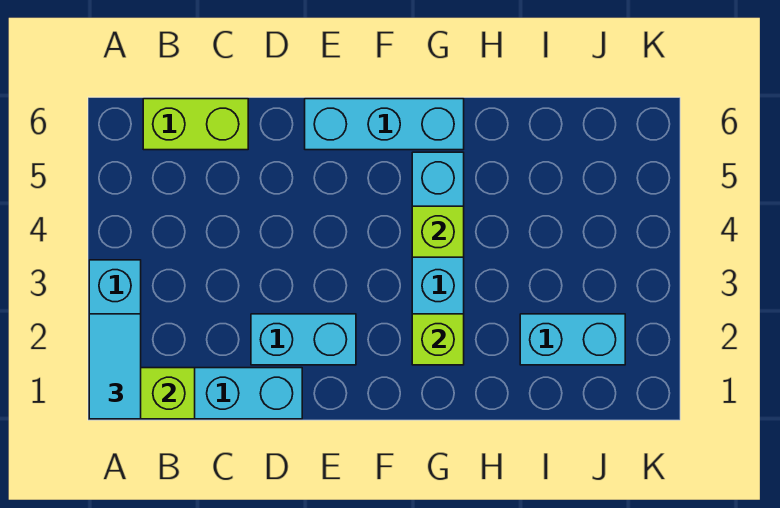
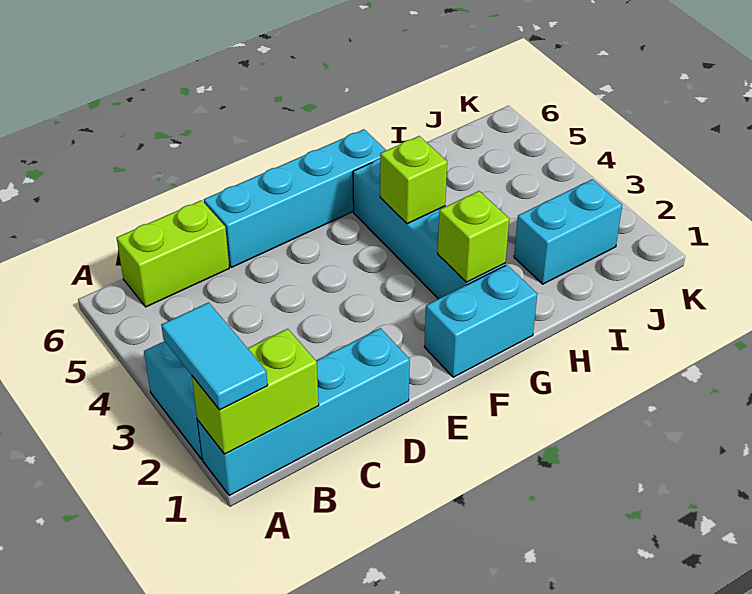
cyan 1x2 brick [251,314,356,365] -> cyan 1x2 brick moved to [424,265,537,377]
cyan 1x3 brick [305,99,464,150] -> cyan 1x4 brick [204,129,386,267]

